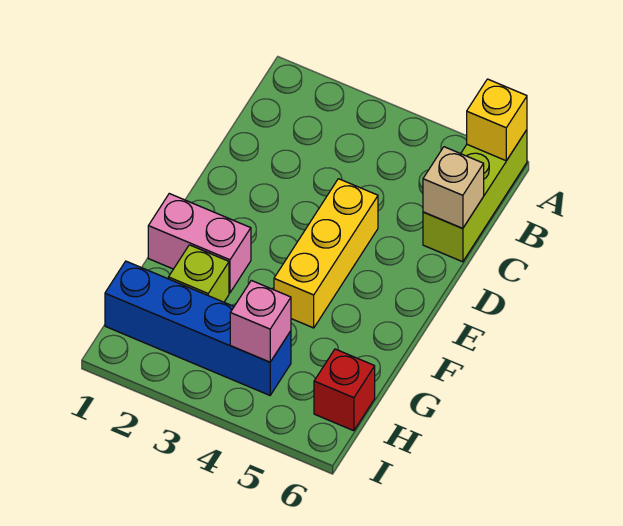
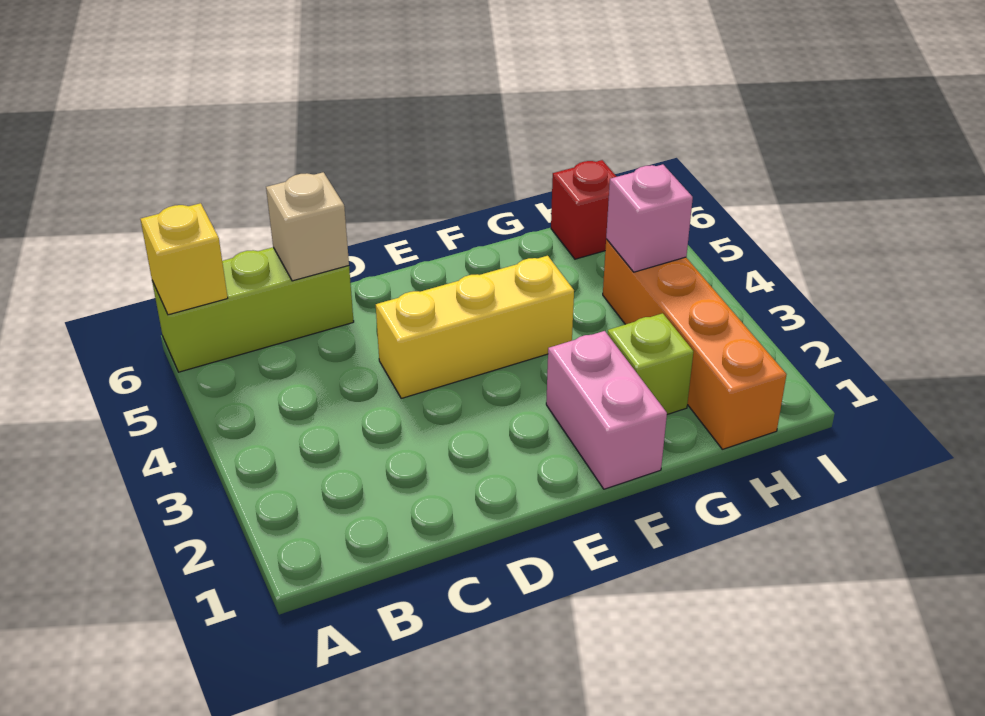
blue 1x4 brick [105,261,291,395] -> orange 1x4 brick [603,239,787,449]

